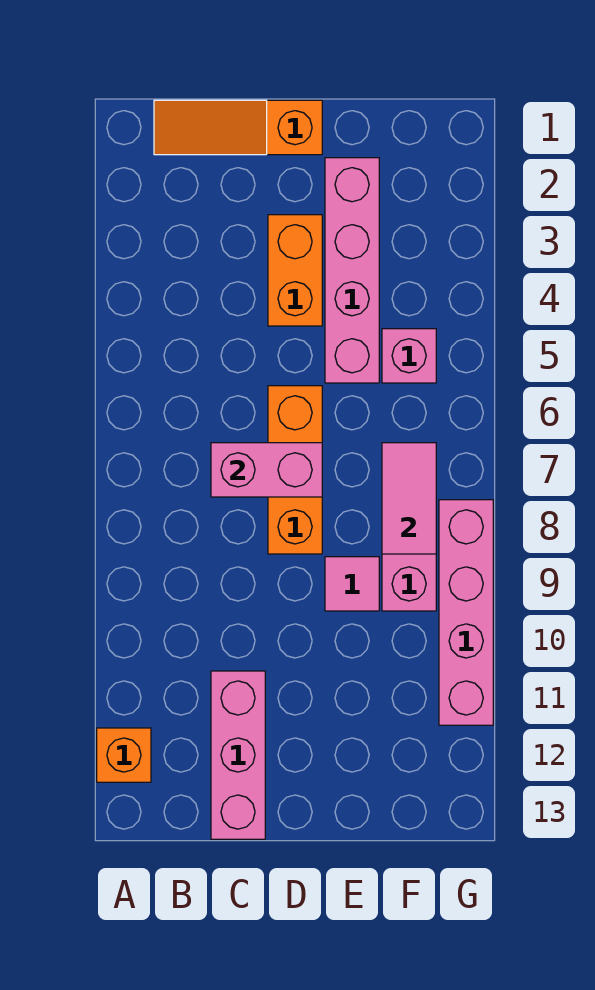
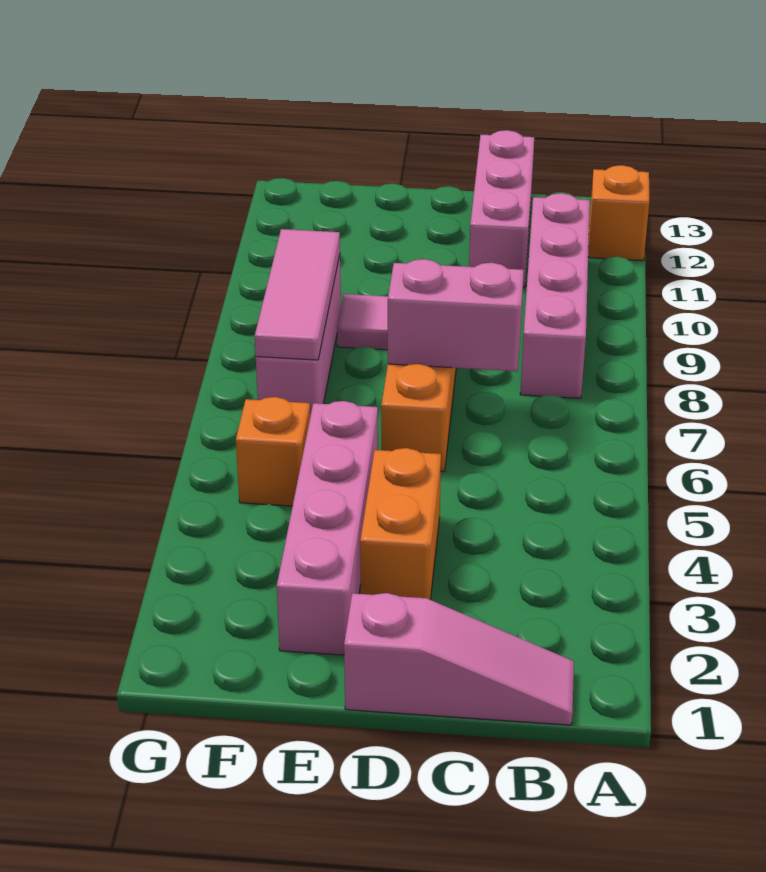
orange 1x3 slope [154,100,322,155] -> pink 1x3 slope [344,593,574,725]
pink 1x1 brick [382,329,436,383] -> orange 1x1 brick [236,397,310,506]
pink 1x2 tile [382,443,436,554] -> pink 1x3 tile [255,229,340,360]
pink 1x4 brick [439,500,493,725] -> pink 1x4 brick moved to [520,193,590,398]

